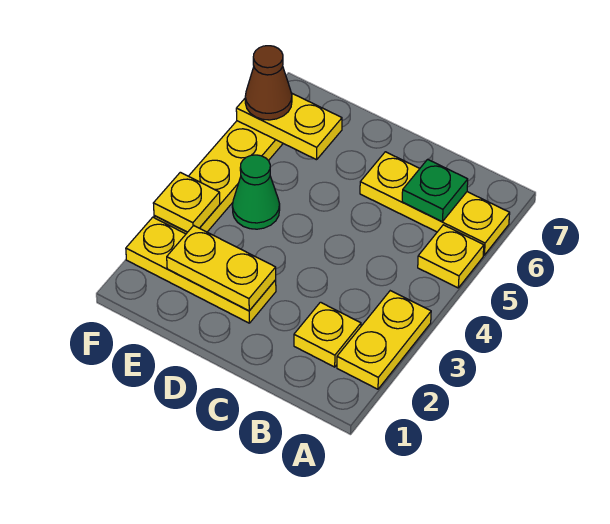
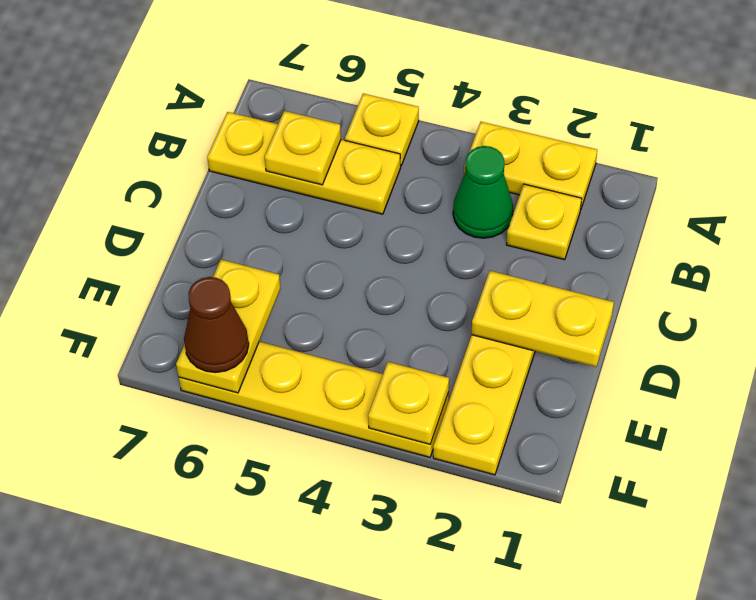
yellow 1x3 plate [360,152,510,255] -> yellow 1x3 plate turned to [207,112,401,214]
green 1x1 plate [402,159,468,221] -> yellow 1x1 plate [265,111,341,185]
yellow 1x2 plate [167,226,276,311] -> yellow 1x2 plate turned to [472,271,614,367]
green 1x1 cone [232,155,280,229] -> green 1x1 cone moved to [453,146,513,238]

